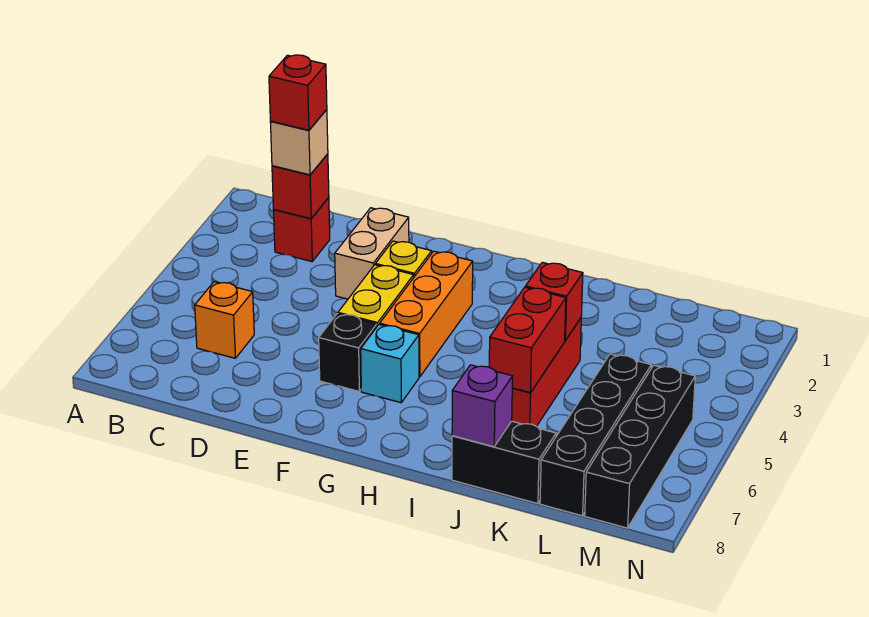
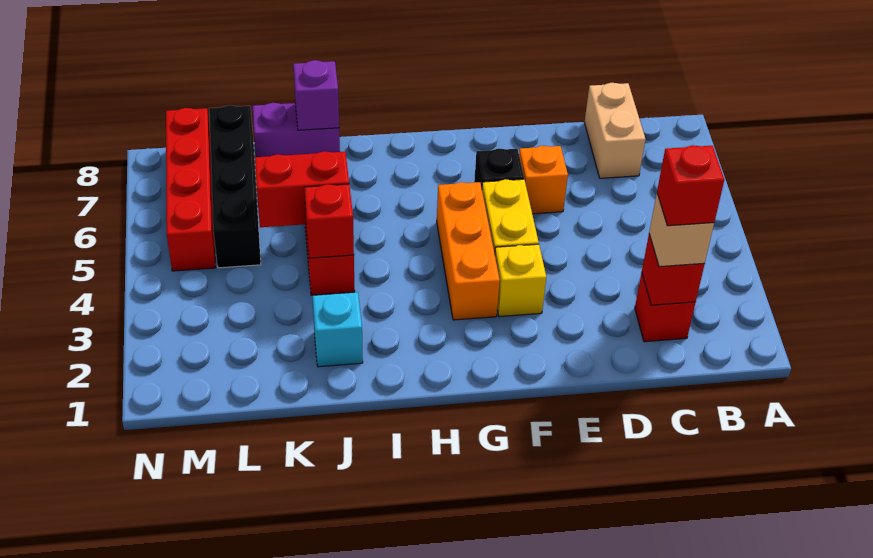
orange 1x1 brick [195,282,254,358] -> orange 1x1 brick moved to [519,146,568,214]
tan 1x2 brick [335,208,409,299] -> tan 1x2 brick moved to [584,83,646,178]
cyan 1x1 brick [361,324,419,403] -> cyan 1x1 brick moved to [313,292,363,367]
red 1x2 brick [489,287,566,393] -> red 1x2 brick turned to [255,151,349,227]
black 1x2 brick [452,421,556,504] -> purple 1x2 brick [253,103,340,157]
black 1x4 brick [585,365,695,528] -> red 1x4 brick [166,108,216,271]

